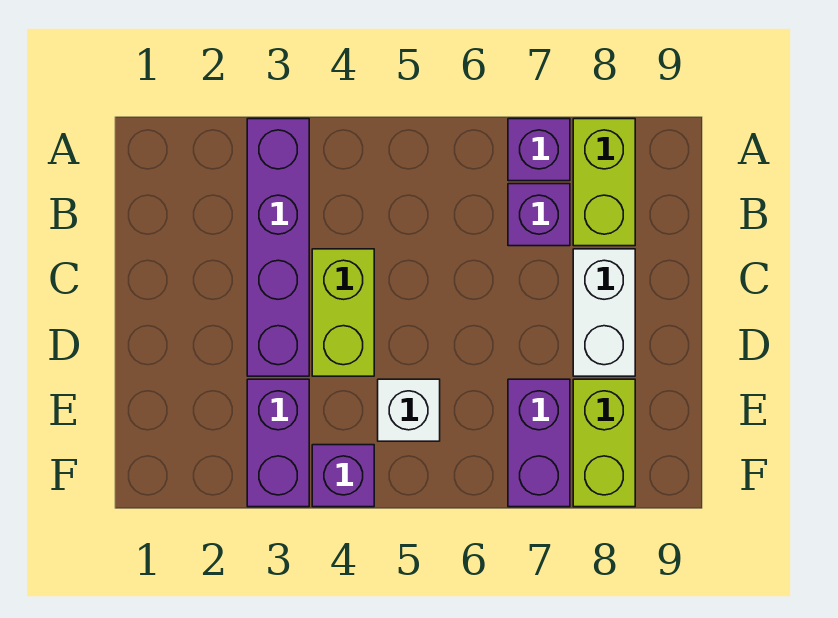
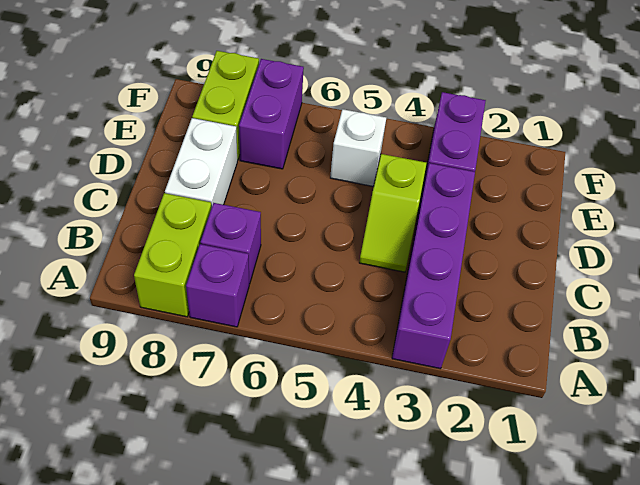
lime 1x2 brick [312,249,374,376] -> lime 1x2 slope [359,154,427,272]
purple 1x1 brick [312,445,374,507] -> none

